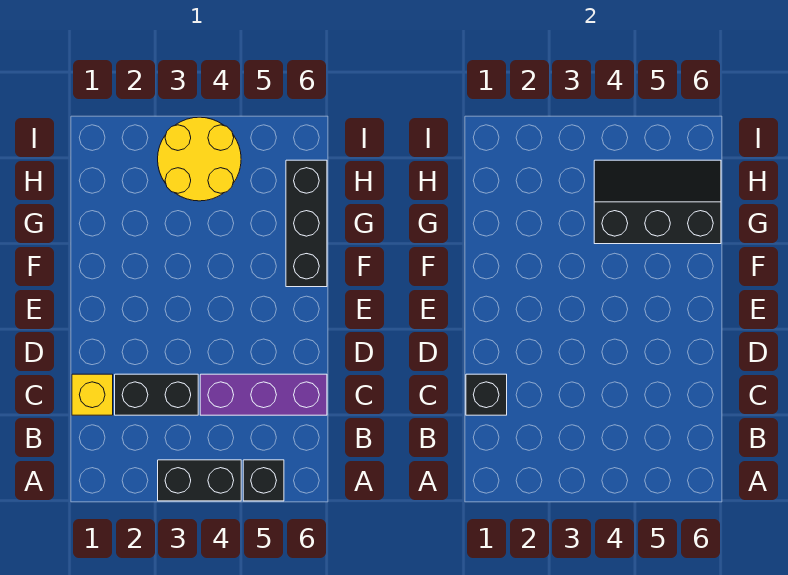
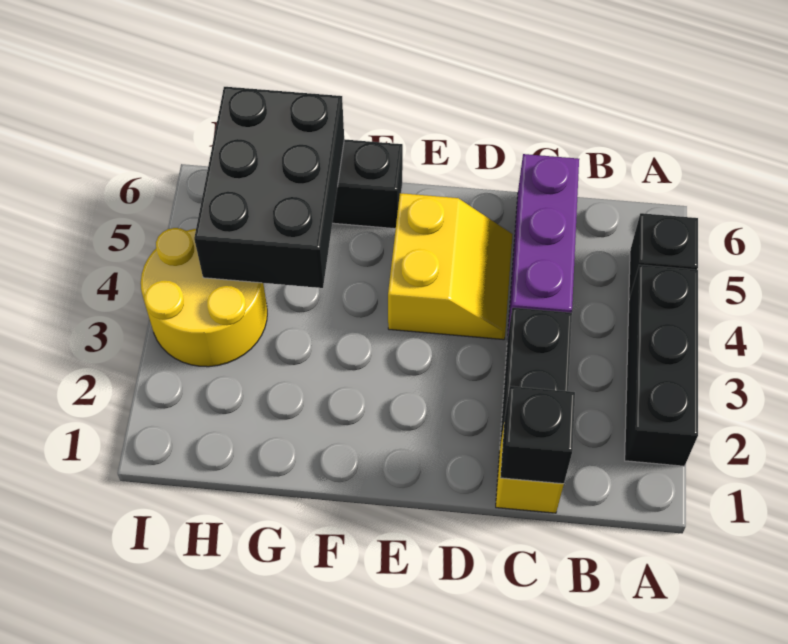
black 1x2 brick [158,460,241,501] -> black 1x3 brick [625,265,698,466]
none -> yellow 2x2 slope [388,193,513,340]
black 2x3 slope [594,160,721,244] -> black 2x3 brick [194,87,344,288]

